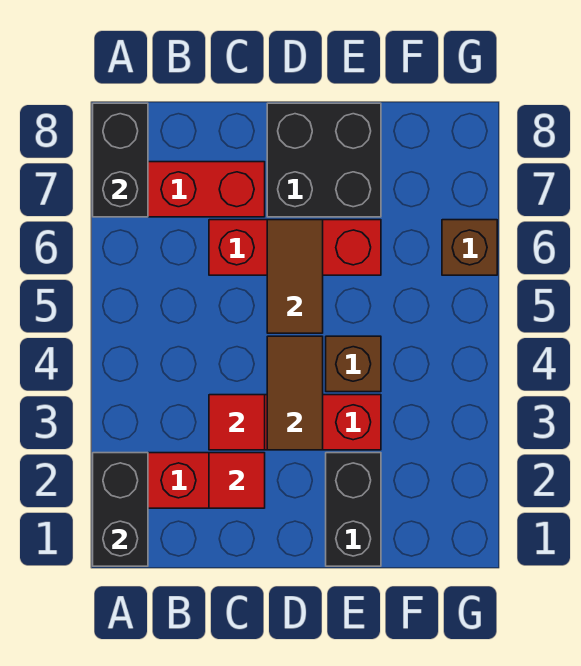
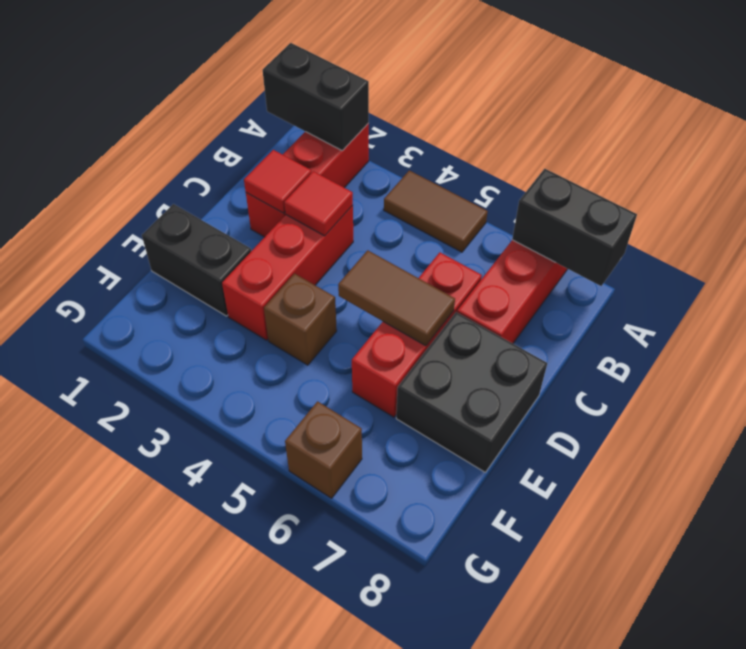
brown 1x2 tile [267,336,323,450] -> brown 1x2 tile moved to [384,170,488,252]

